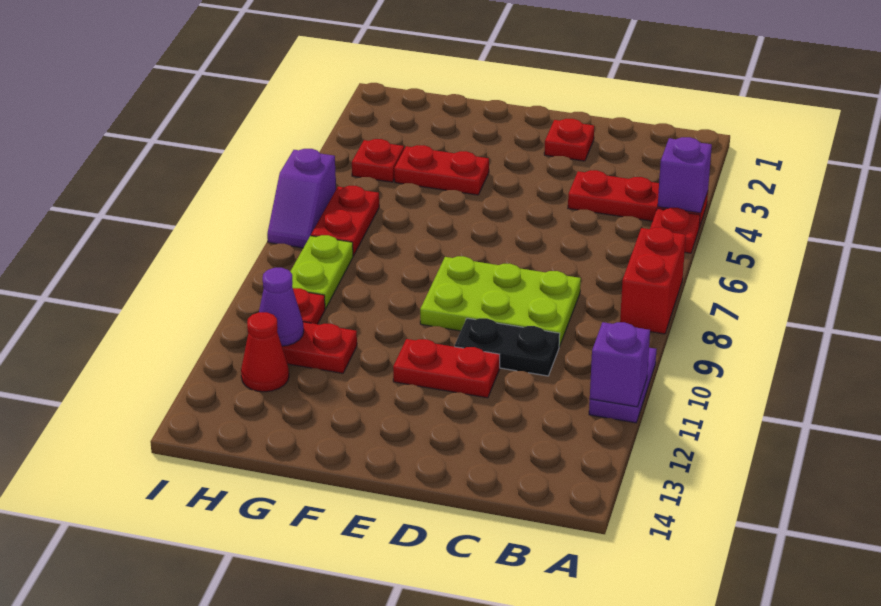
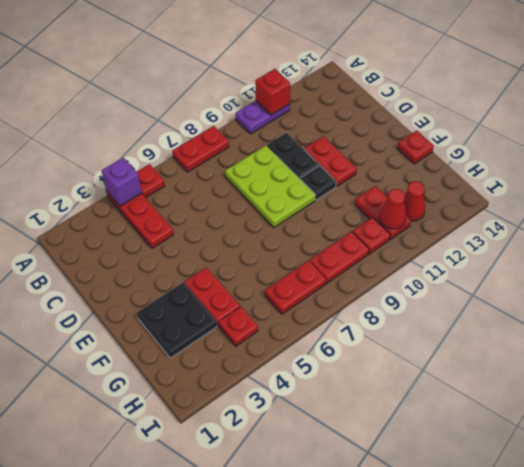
red 1x2 brick [620,227,686,334] -> red 1x2 plate [172,126,229,172]
purple 1x1 brick [590,322,650,407] -> red 1x1 brick [255,69,290,115]
red 1x1 plate [544,119,594,161] -> red 1x1 plate moved to [397,131,434,164]
none -> black 1x1 plate [300,166,336,200]
none -> black 2x2 plate [137,283,217,358]
lime 1x2 plate [290,235,353,309] -> red 1x2 plate [310,232,369,283]
purple 1x1 cone [259,268,304,346] -> red 1x1 cone [379,189,406,229]
purple 1x2 slope [267,149,336,248] -> none

